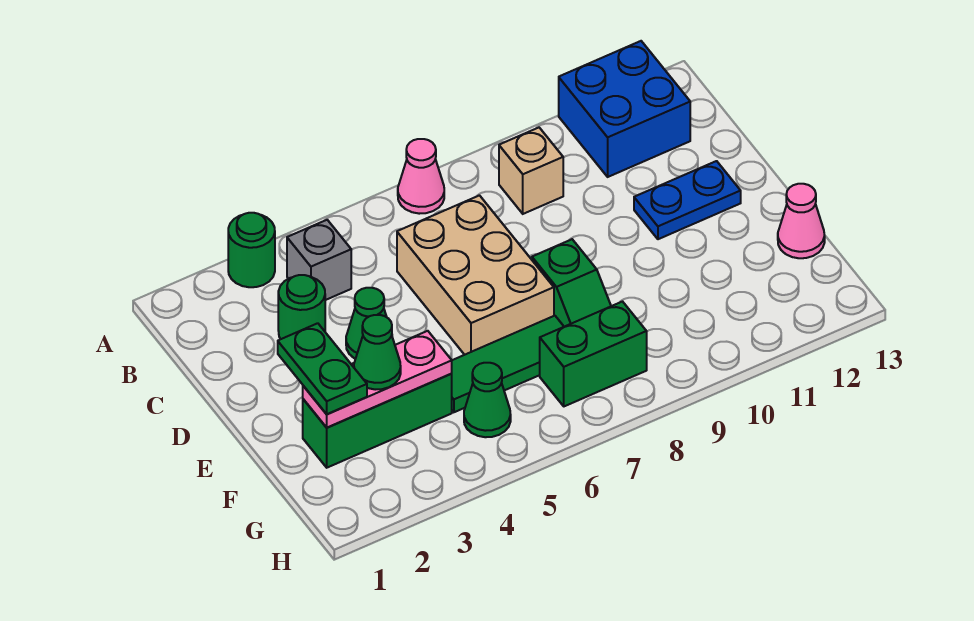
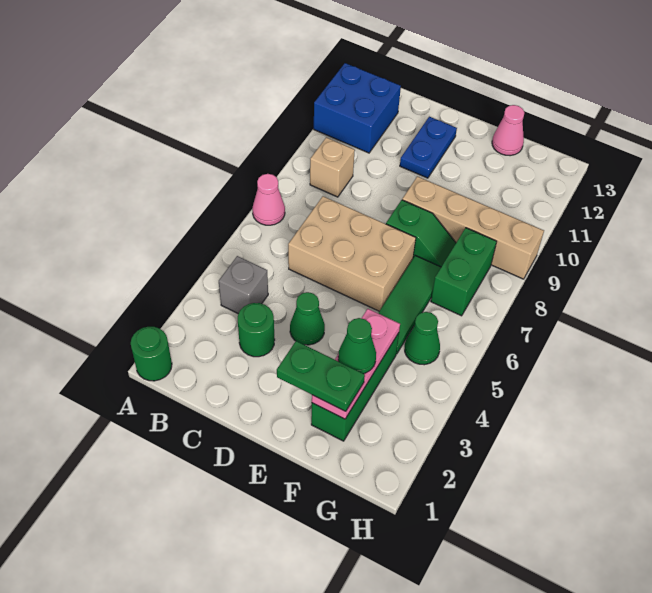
green 1x1 round brick [228,213,275,287] -> green 1x1 round brick moved to [131,327,172,381]
none -> tan 1x4 brick [402,176,544,279]

